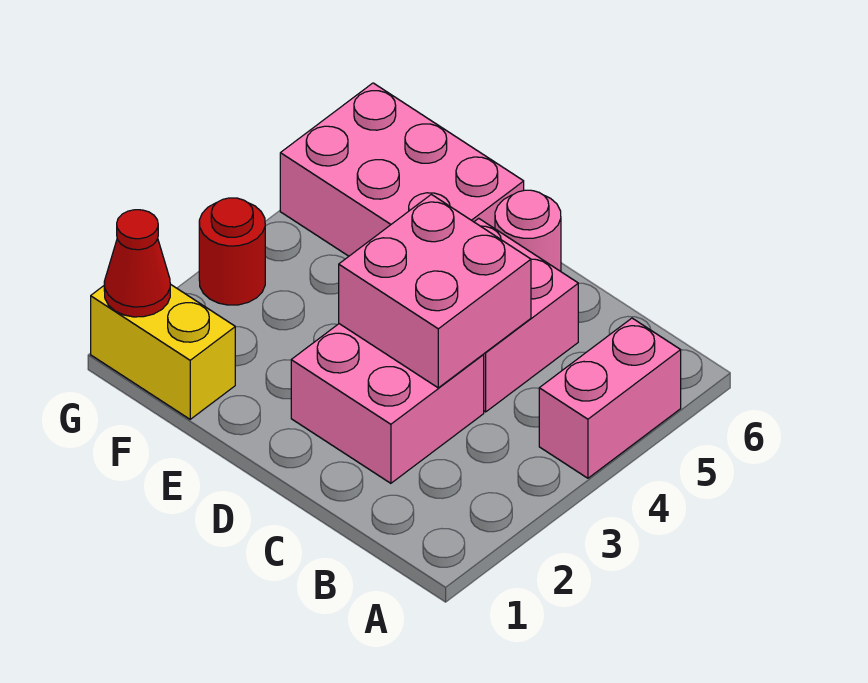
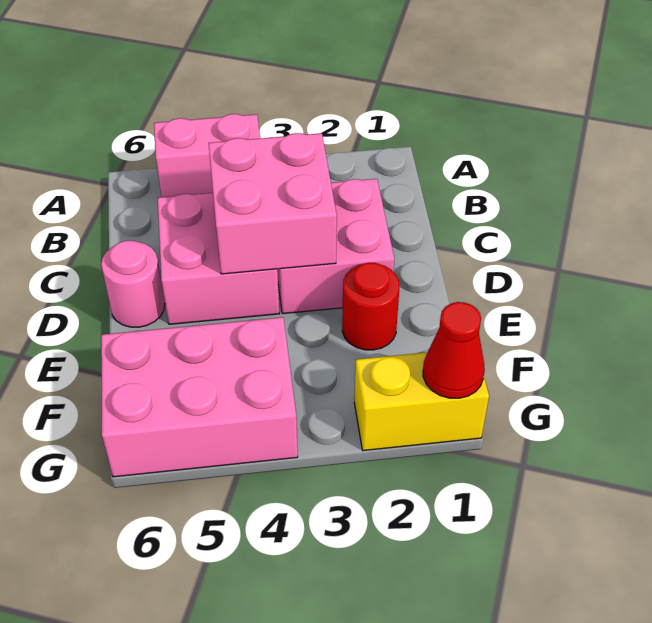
pink 2x3 brick [280,83,524,256] -> pink 2x3 brick turned to [101,317,298,477]
yellow 1x2 brick [91,284,235,419] -> yellow 1x2 brick turned to [354,352,489,451]
red 1x1 round brick [199,198,265,305] -> red 1x1 round brick moved to [342,263,399,350]

